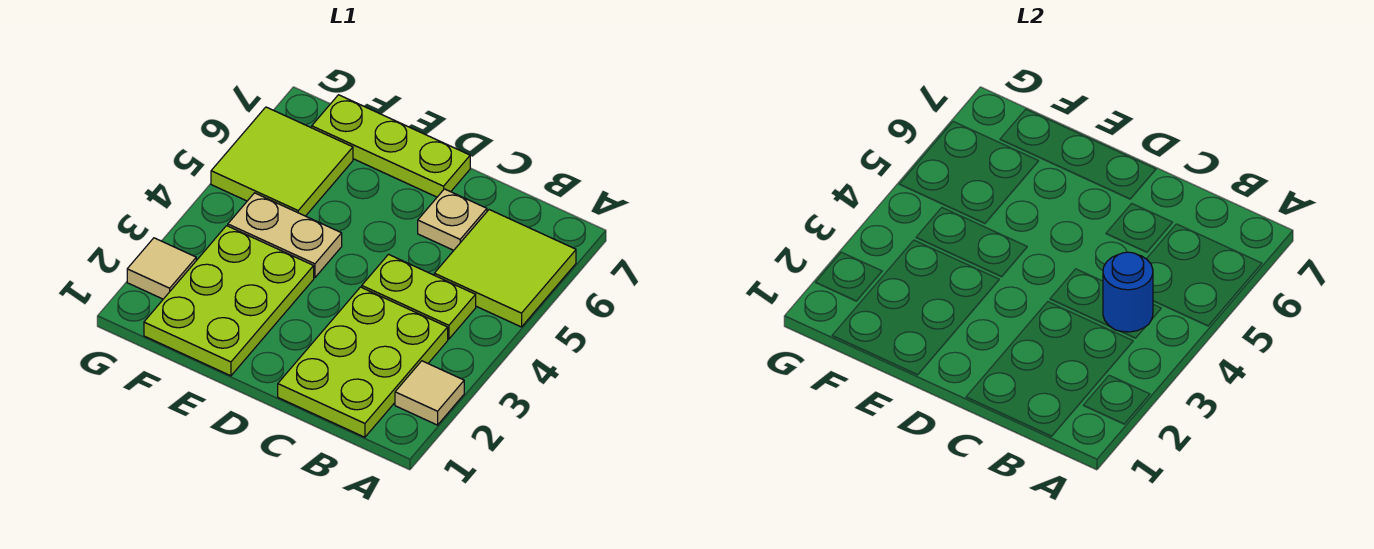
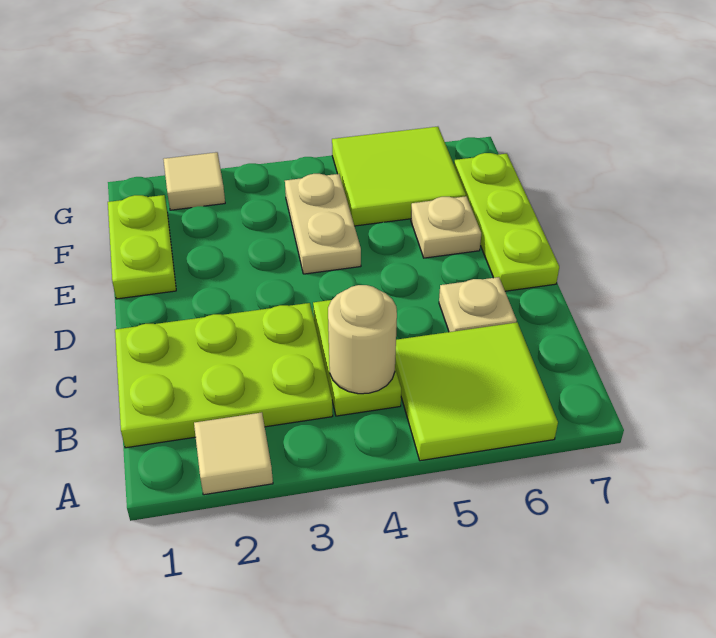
blue 1x1 round brick [1103,252,1153,332] -> tan 1x1 round brick [328,285,397,394]
lime 2x3 plate [144,226,314,376] -> lime 1x2 plate [108,195,176,299]
none -> tan 1x1 plate [411,196,481,258]

